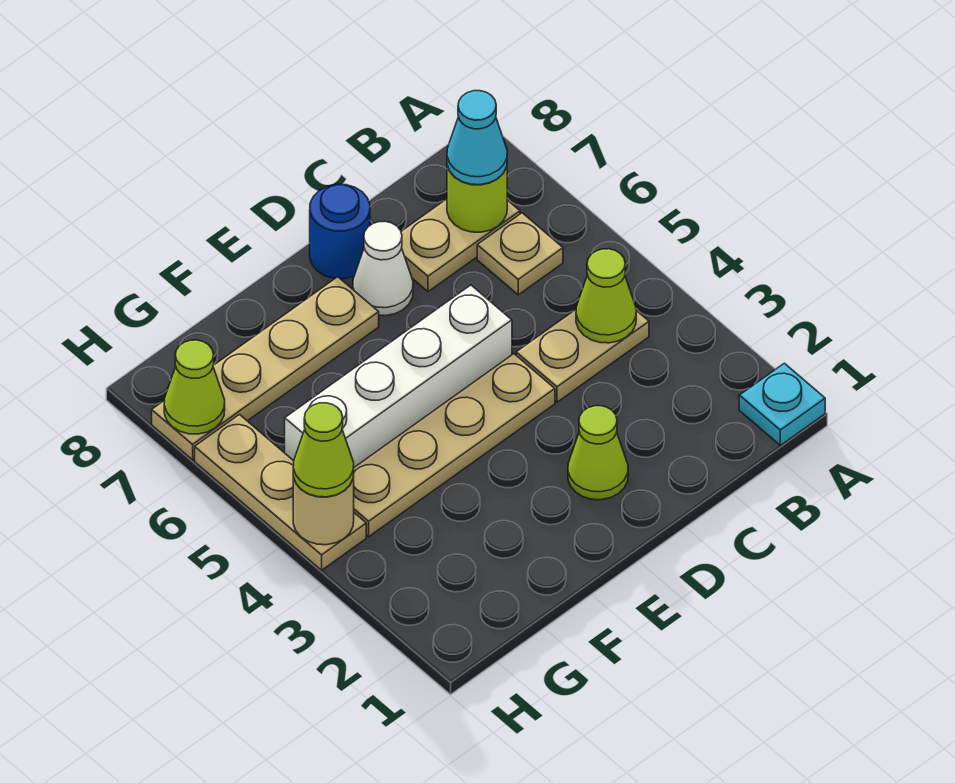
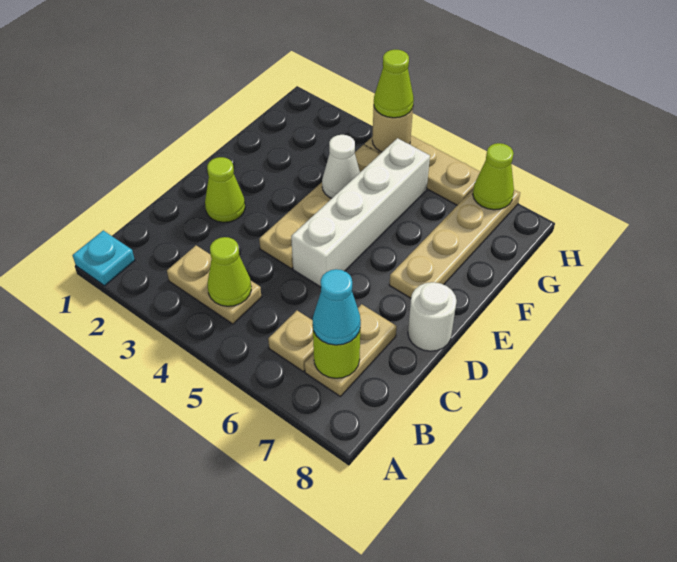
tan 1x2 plate [516,310,649,402] -> tan 1x2 plate turned to [167,245,261,324]
white 1x1 cone [353,221,413,316] -> white 1x1 cone moved to [322,135,360,198]
blue 1x1 round brick [310,184,370,279] -> white 1x1 round brick [408,282,457,351]

